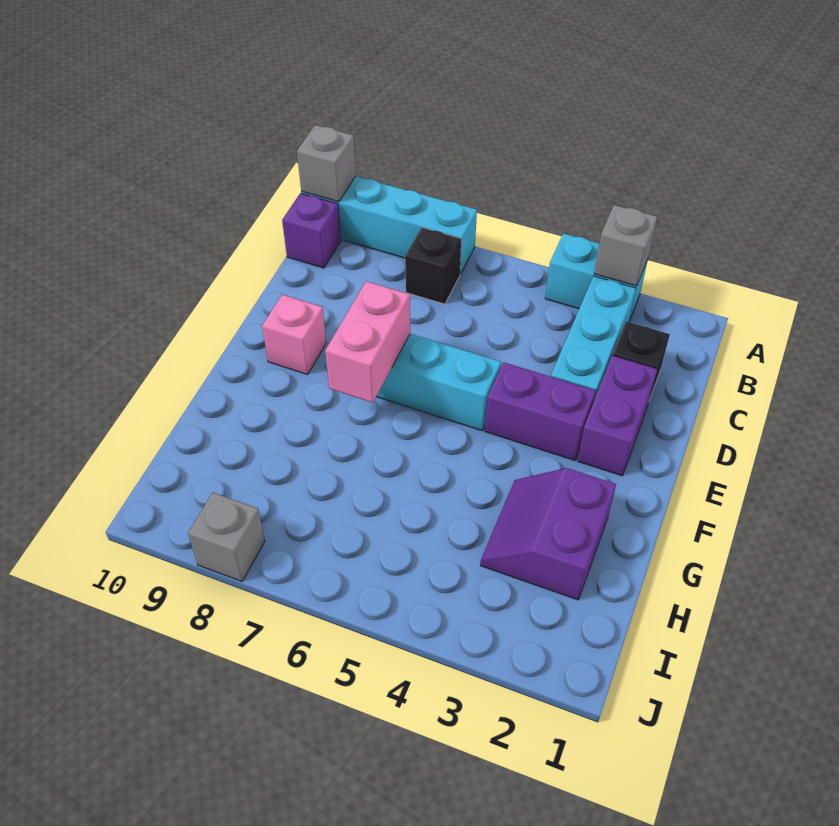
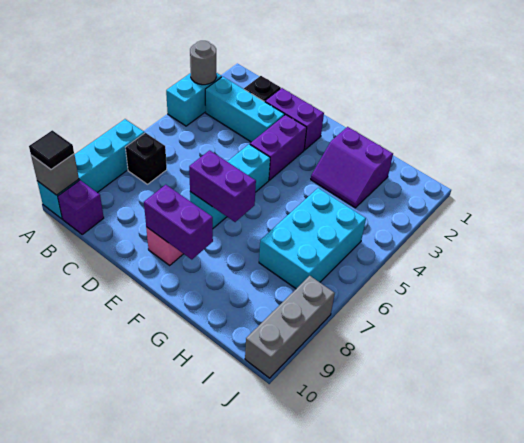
grey 1x1 brick [594,205,657,286] -> grey 1x1 round brick [190,41,216,85]
none -> black 1x1 tile [29,130,74,169]
pink 1x2 brick [325,281,410,403] -> purple 1x2 brick [189,150,256,222]
none -> purple 1x2 brick [144,185,213,259]
none -> cyan 2x3 brick [259,188,366,289]
grey 1x1 brick [188,492,265,581] -> grey 1x3 brick [245,276,335,378]

